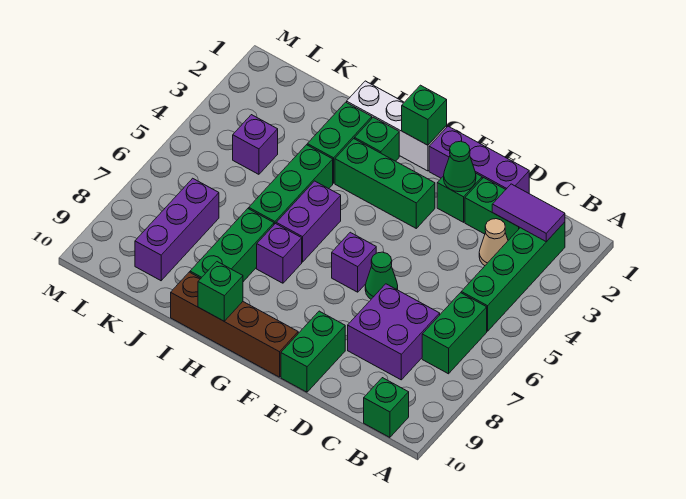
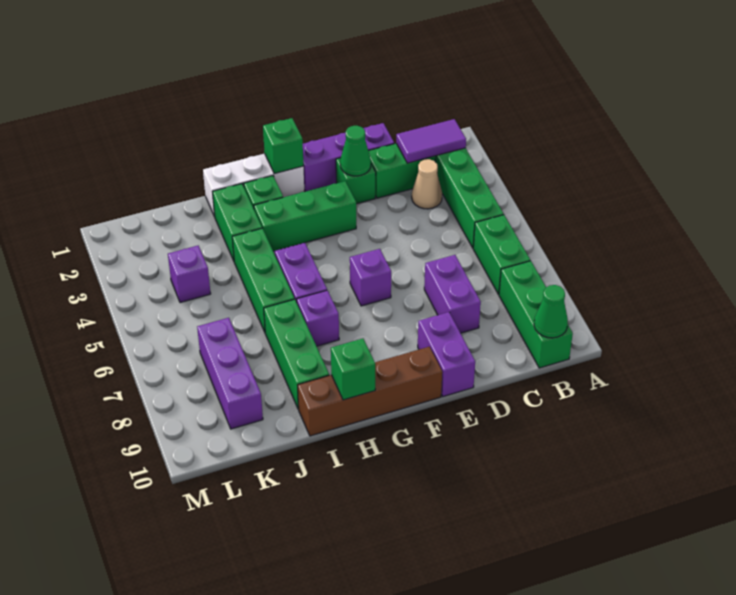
green 1x1 brick [364,378,409,437] -> green 1x3 brick [499,261,573,368]
purple 2x2 brick [348,284,440,380] -> purple 1x2 brick [424,255,481,333]
green 1x1 cone [365,252,398,299] -> green 1x1 cone moved to [534,285,568,338]
green 1x2 brick [281,311,345,392] -> purple 1x2 brick [418,312,475,397]

